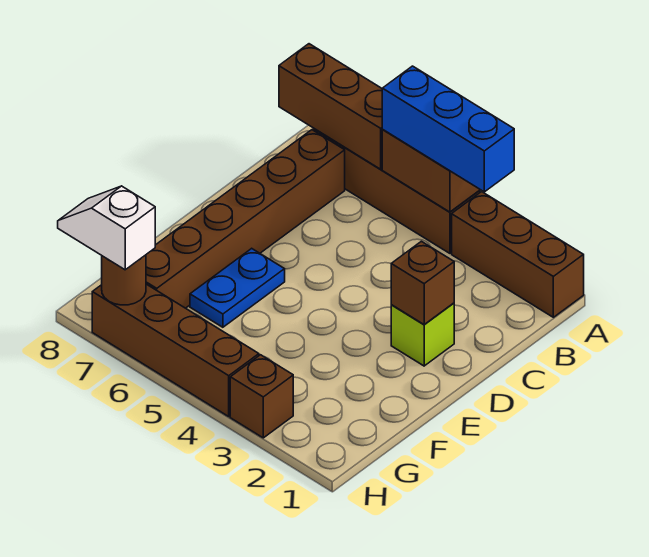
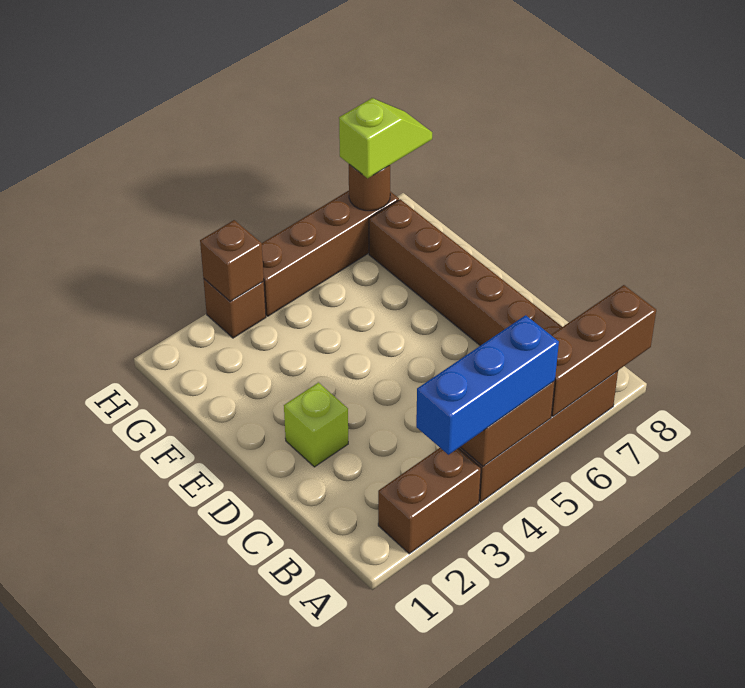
brown 1x3 brick [452,192,584,317] -> brown 1x2 brick [378,448,481,554]
brown 1x1 brick [391,241,454,325] -> brown 1x1 brick moved to [200,220,264,301]
blue 1x2 plate [190,248,285,327] -> none
white 1x2 slope [58,186,155,270] -> lime 1x2 slope [339,98,432,178]

